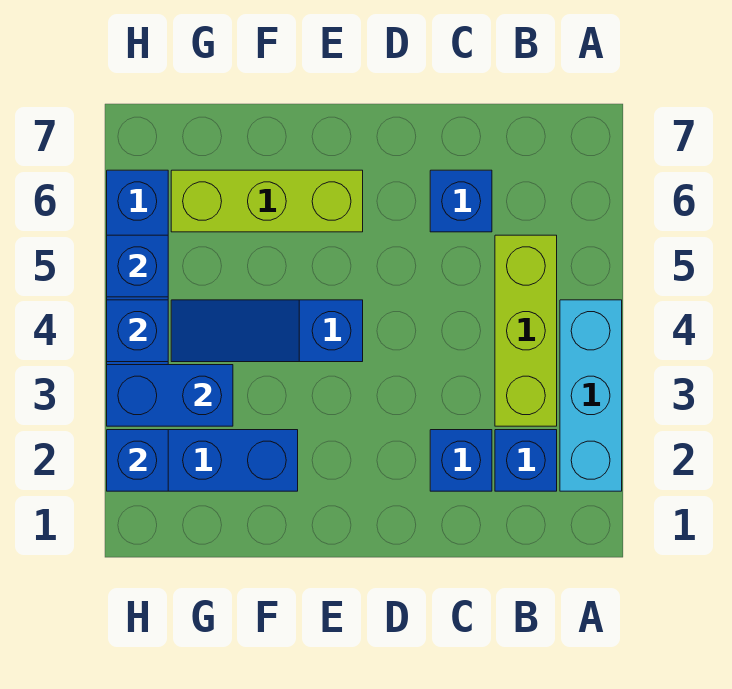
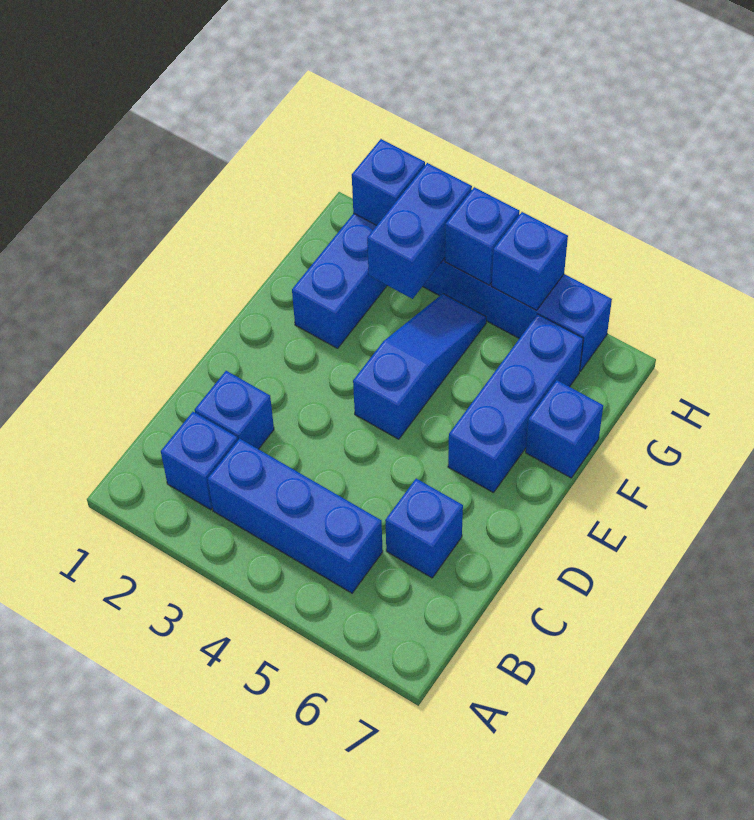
cyan 1x3 brick [560,300,622,491] -> none
lime 1x3 brick [495,235,557,426] -> blue 1x3 brick [208,438,383,593]
lime 1x3 brick [171,170,363,232] -> blue 1x3 brick [448,314,583,493]
none -> blue 1x1 brick [526,380,603,478]

